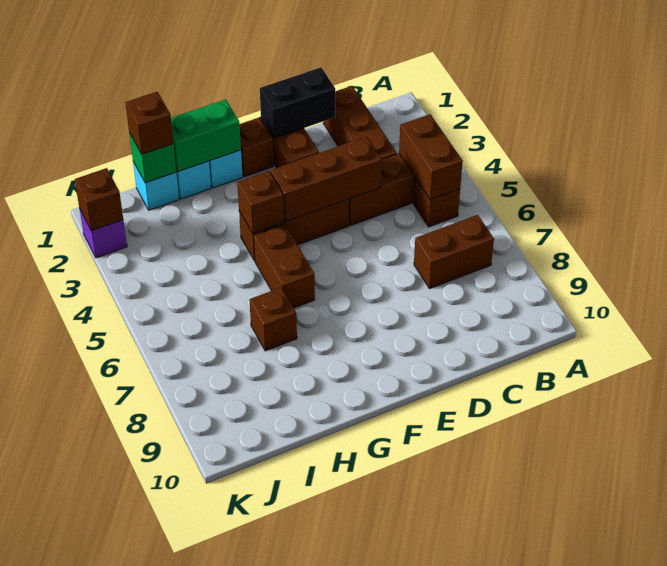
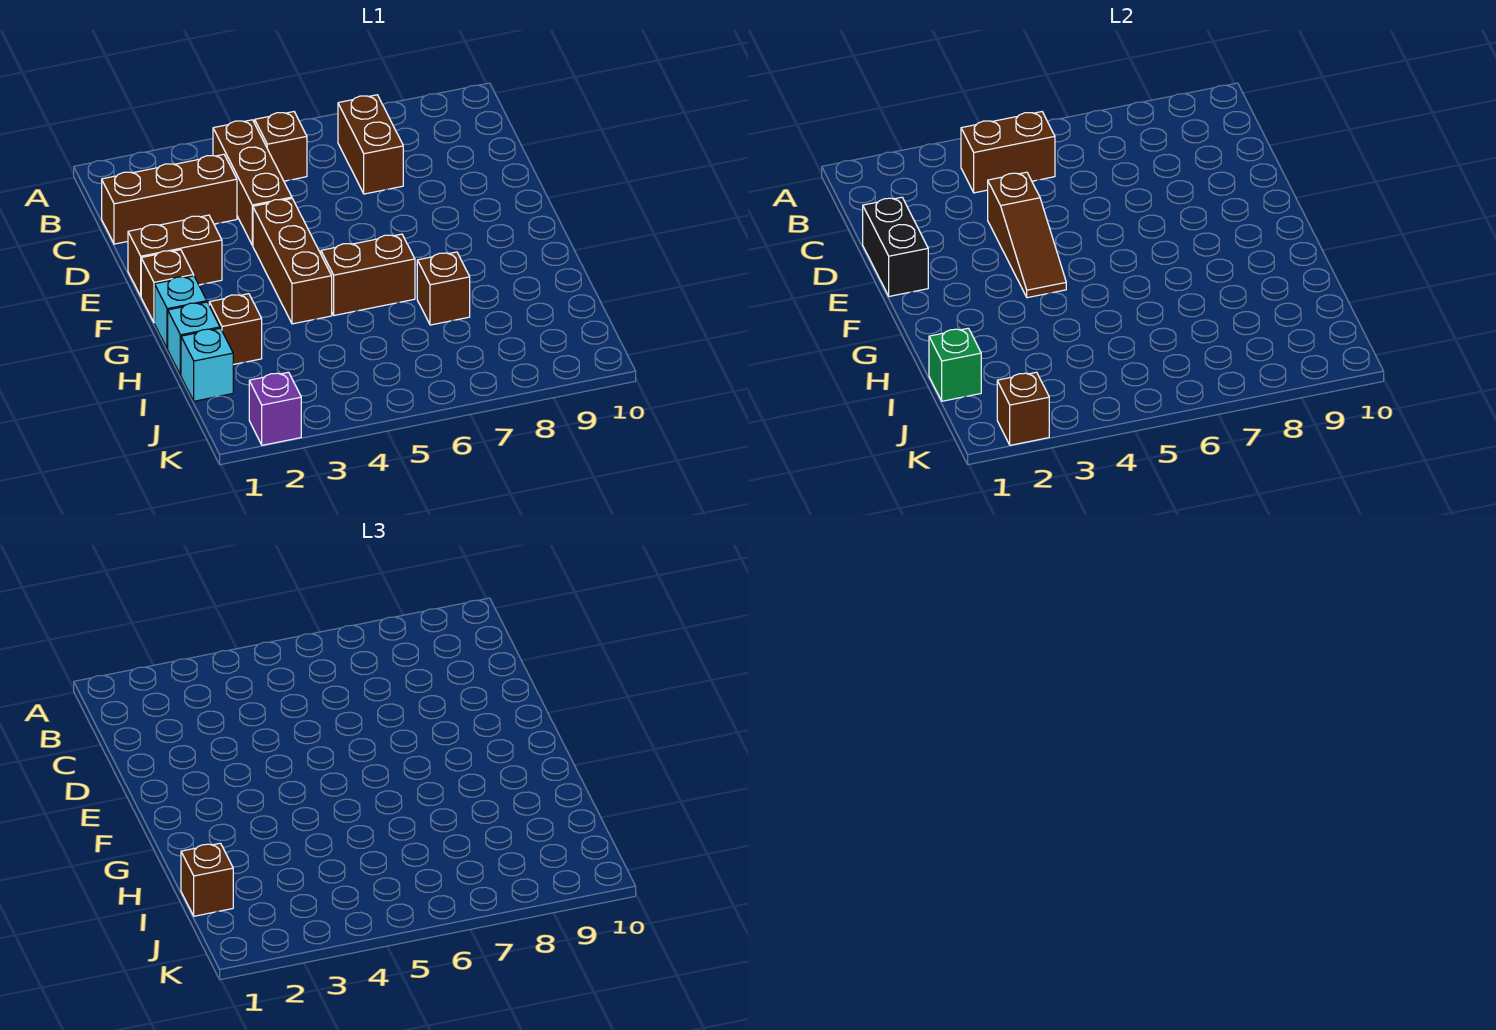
brown 1x3 brick [271,136,382,222] -> brown 1x3 slope [988,172,1066,298]
green 1x2 brick [171,99,241,172] -> none
brown 1x1 brick [237,171,284,233] -> brown 1x1 brick moved to [209,294,262,365]

